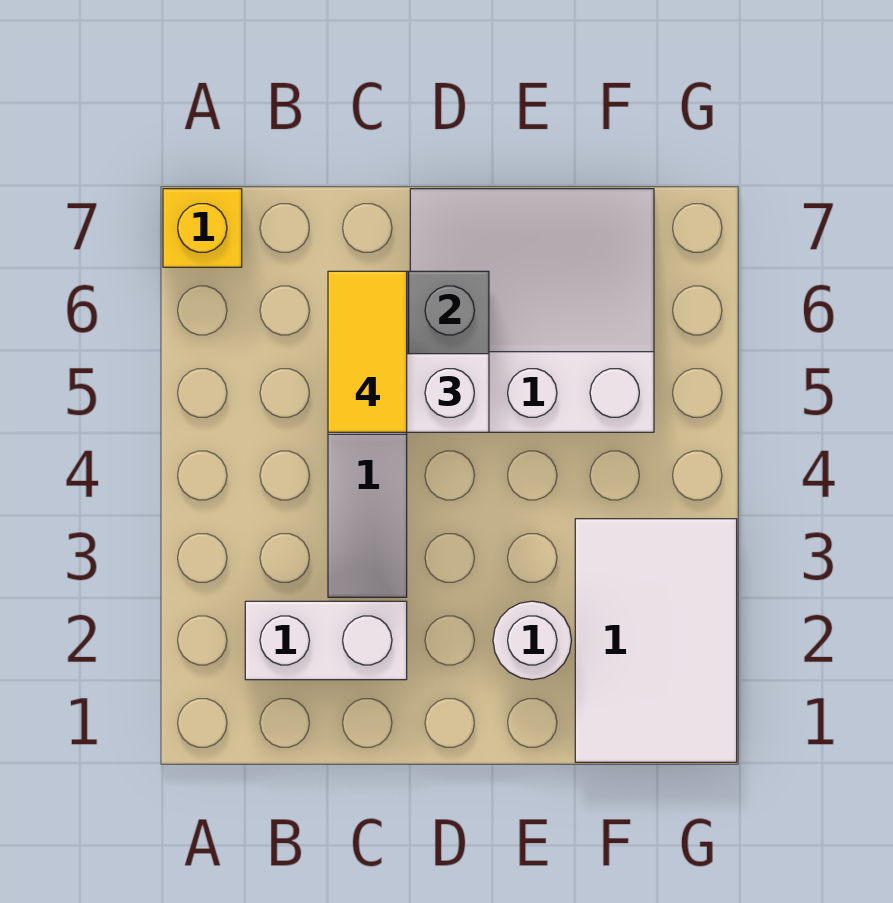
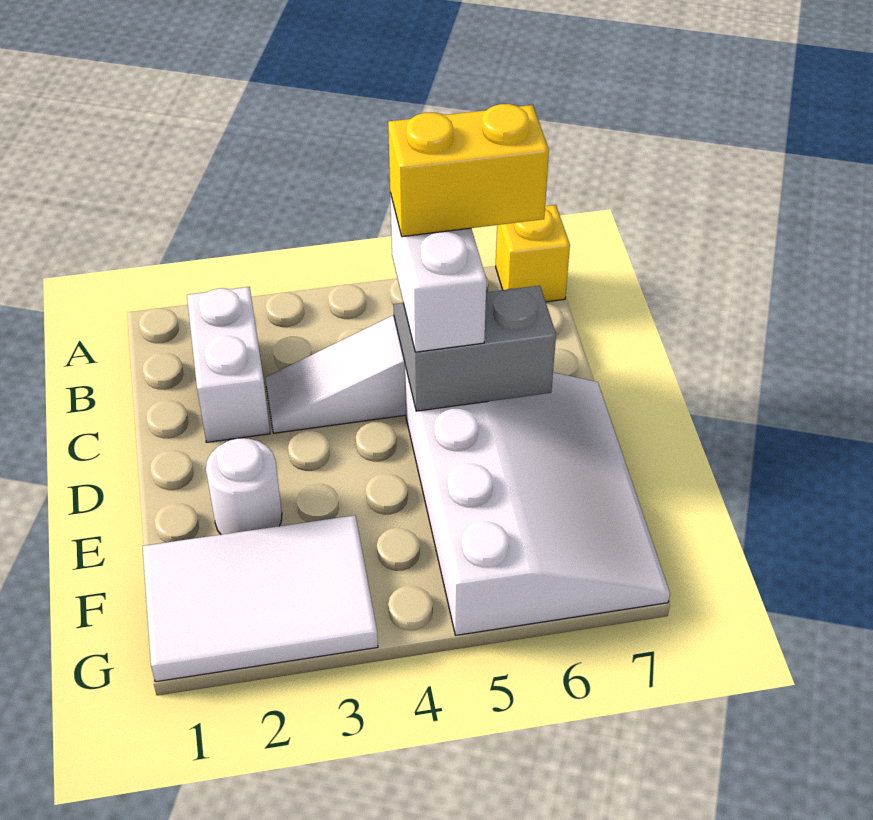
yellow 1x2 tile [328,271,407,432] -> yellow 1x2 brick [388,104,549,237]
white 3x3 slope [410,189,654,432] -> white 3x4 slope [405,366,670,635]

